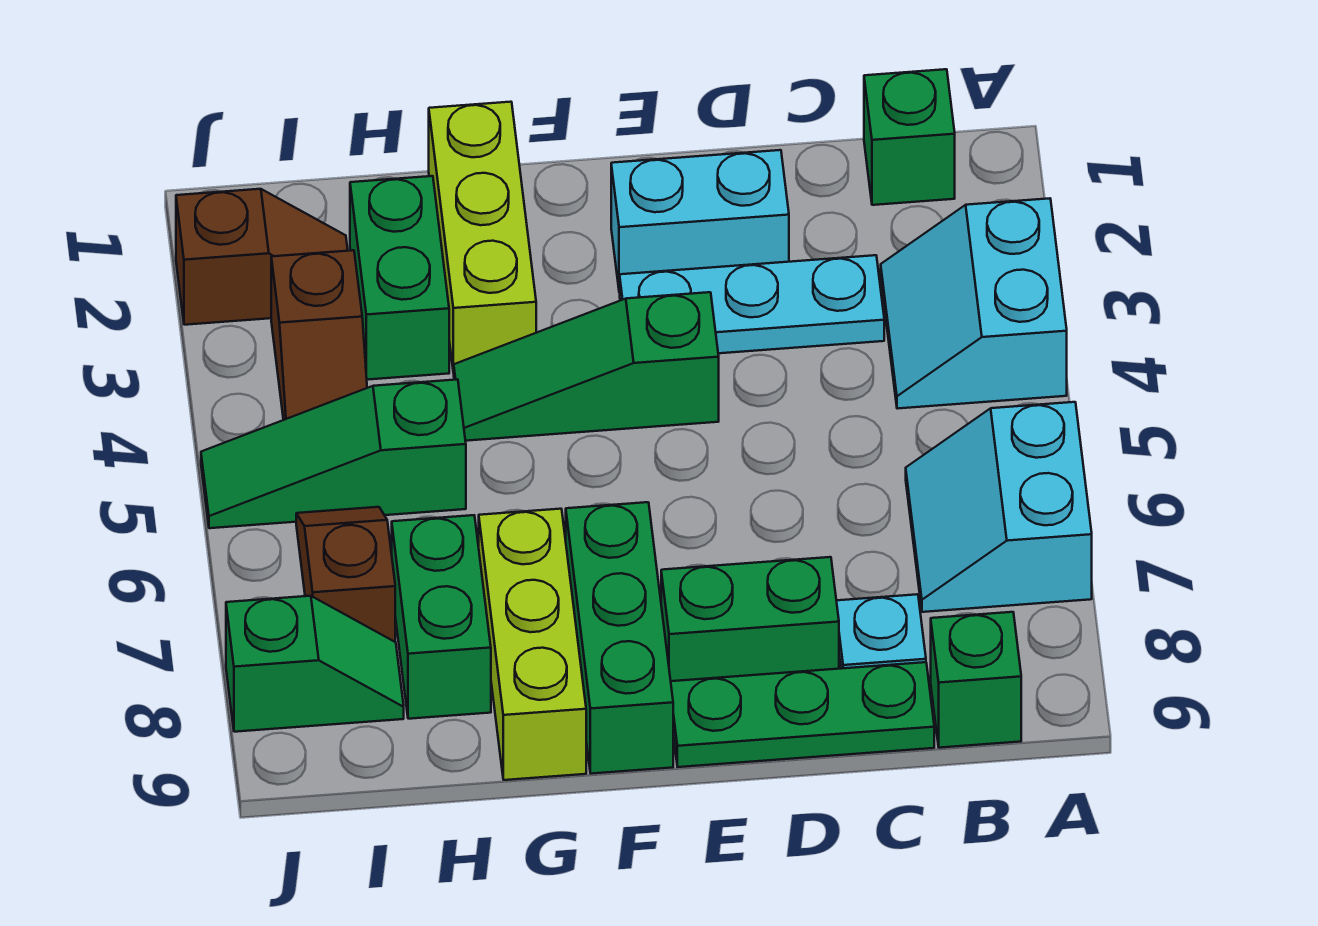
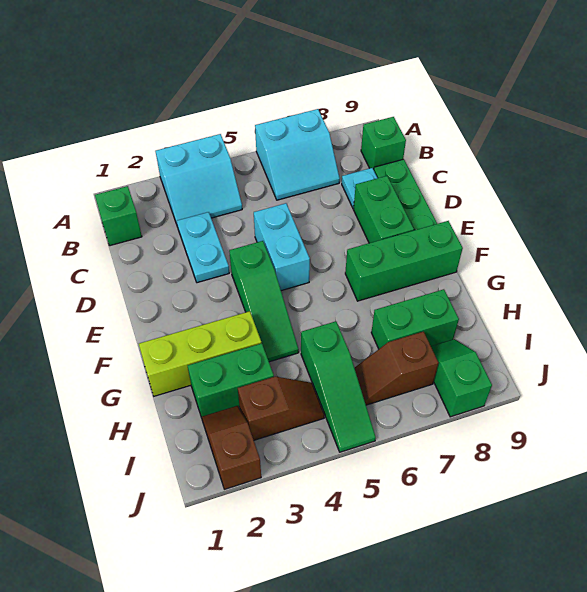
cyan 1x3 plate [620,255,884,353] -> cyan 1x2 plate [177,212,229,283]
cyan 1x2 brick [611,150,789,292] -> cyan 1x2 brick moved to [254,203,310,291]
lime 1x3 brick [479,509,586,780] -> none

